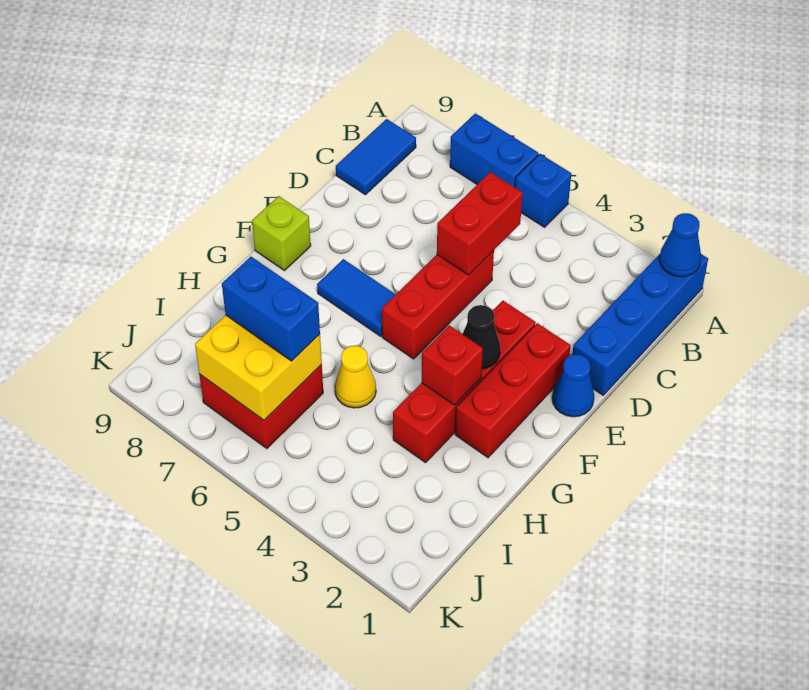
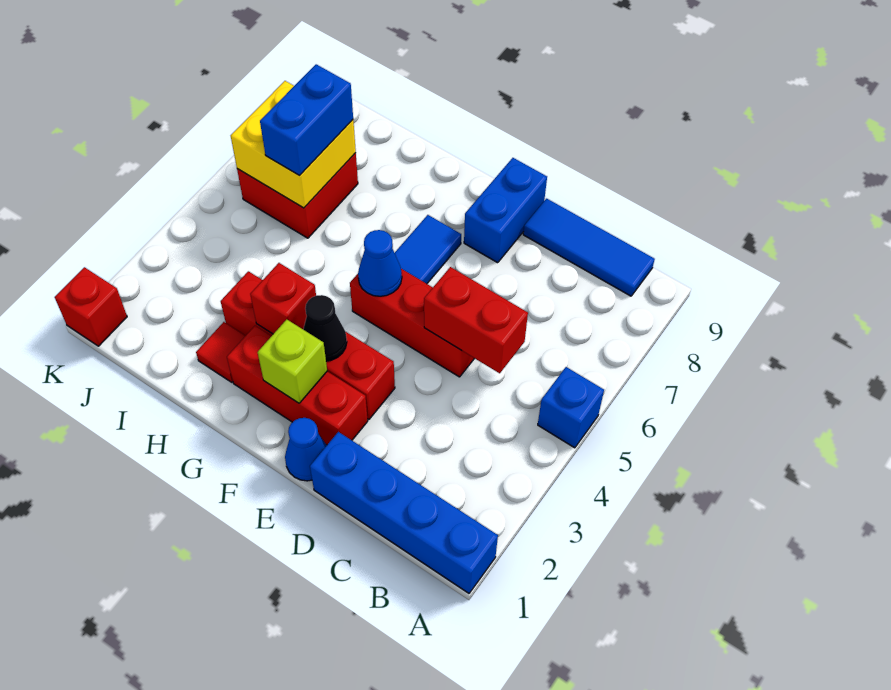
blue 1x1 cone [659,213,701,277] -> blue 1x1 cone moved to [358,230,402,296]
blue 1x2 brick [450,113,538,187] -> blue 1x2 brick moved to [464,158,547,263]
blue 1x2 tile [336,119,416,195] -> blue 1x3 tile [523,199,655,296]
lime 1x1 brick [252,196,311,271] -> lime 1x1 brick moved to [258,319,327,403]
none -> red 1x1 tile [196,322,245,382]
yellow 1x1 cone [335,345,376,408] -> none
none -> red 1x1 brick [55,267,127,346]

